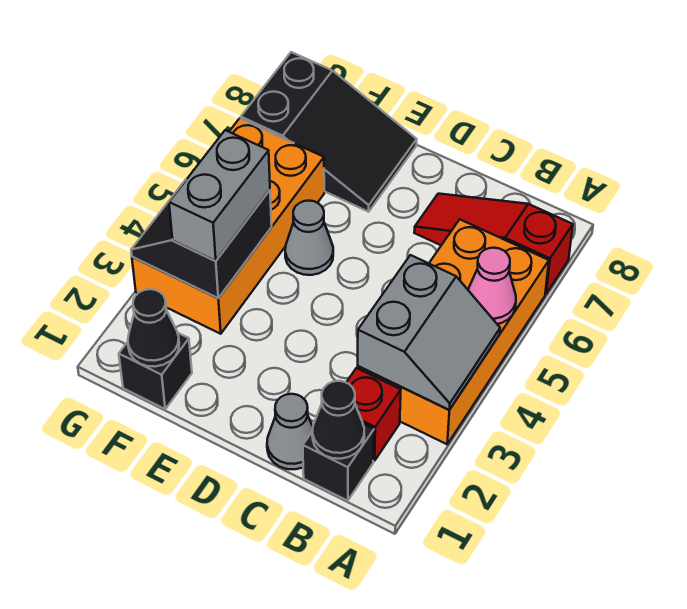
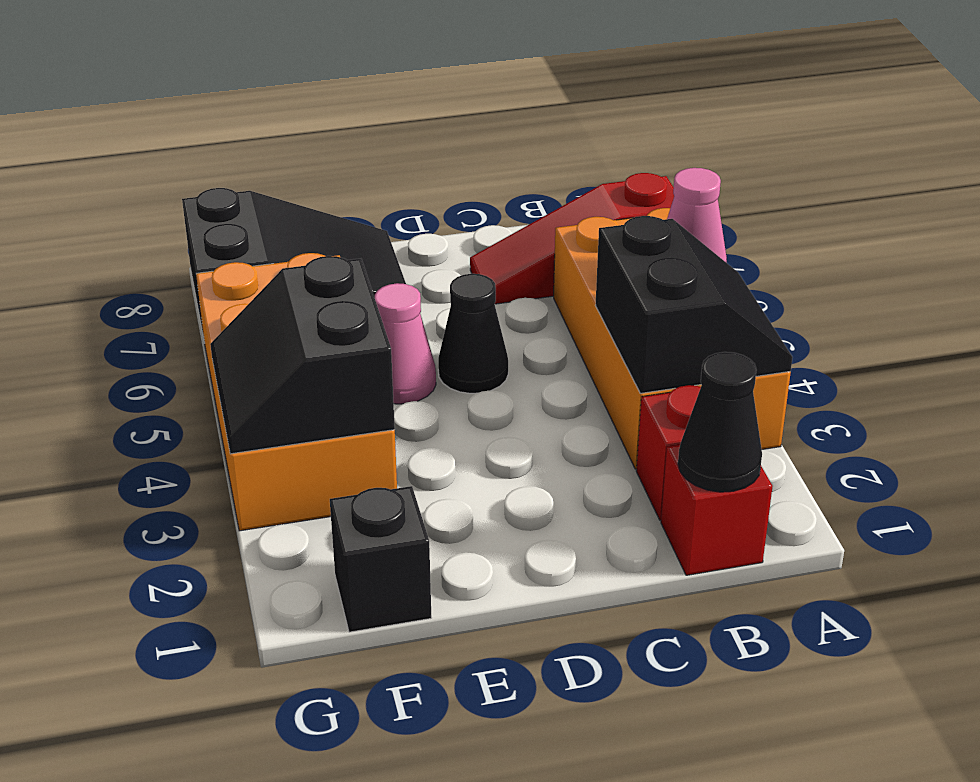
grey 2x2 slope [358,255,500,410] -> black 2x2 slope [595,216,793,393]
black 1x1 brick [303,424,374,501] -> red 1x1 brick [661,445,773,575]
grey 1x1 cone [267,394,313,469] -> none
grey 1x1 cone [285,201,333,275] -> pink 1x1 cone [375,283,436,404]
black 1x1 cone [128,289,179,367] -> black 1x1 cone moved to [438,274,508,393]
grey 1x2 brick [169,130,270,261] -> none

